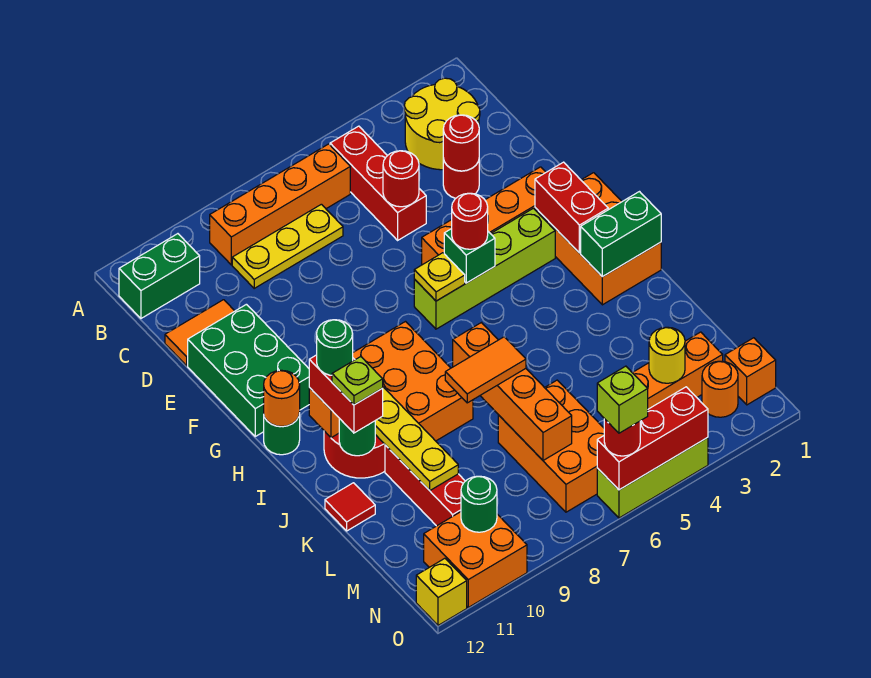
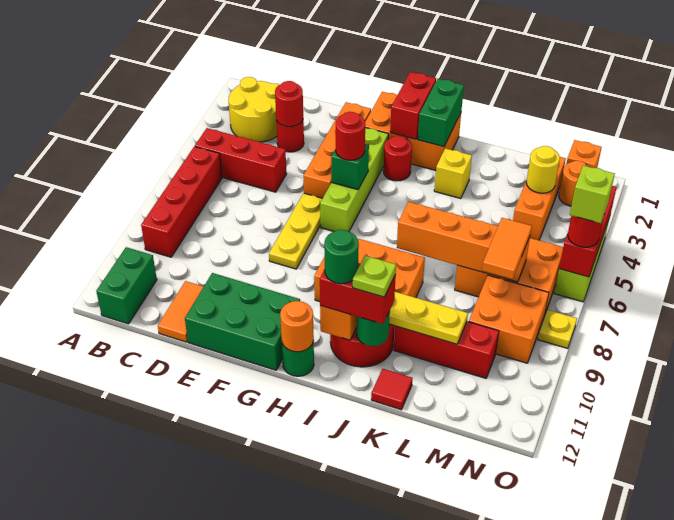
orange 1x4 brick [210,144,350,265] -> red 1x4 brick [141,146,222,257]
yellow 1x3 plate [232,204,343,288] -> yellow 1x3 plate moved to [269,193,322,269]
red 1x1 round brick [383,151,419,207] -> red 1x1 round brick moved to [383,136,412,181]
red 1x2 brick [535,162,608,253] -> red 1x2 brick turned to [390,72,436,139]
yellow 1x1 plate [414,253,465,301] -> yellow 1x1 plate moved to [538,310,577,349]
orange 1x2 tile [445,337,526,403] -> orange 1x2 tile moved to [482,218,532,279]
orange 2x2 brick [424,512,527,607] -> orange 2x2 brick moved to [469,275,549,363]
green 1x1 round brick [461,476,497,532] -> none
yellow 1x1 brick [416,558,467,625] -> yellow 1x1 brick moved to [434,148,472,199]

